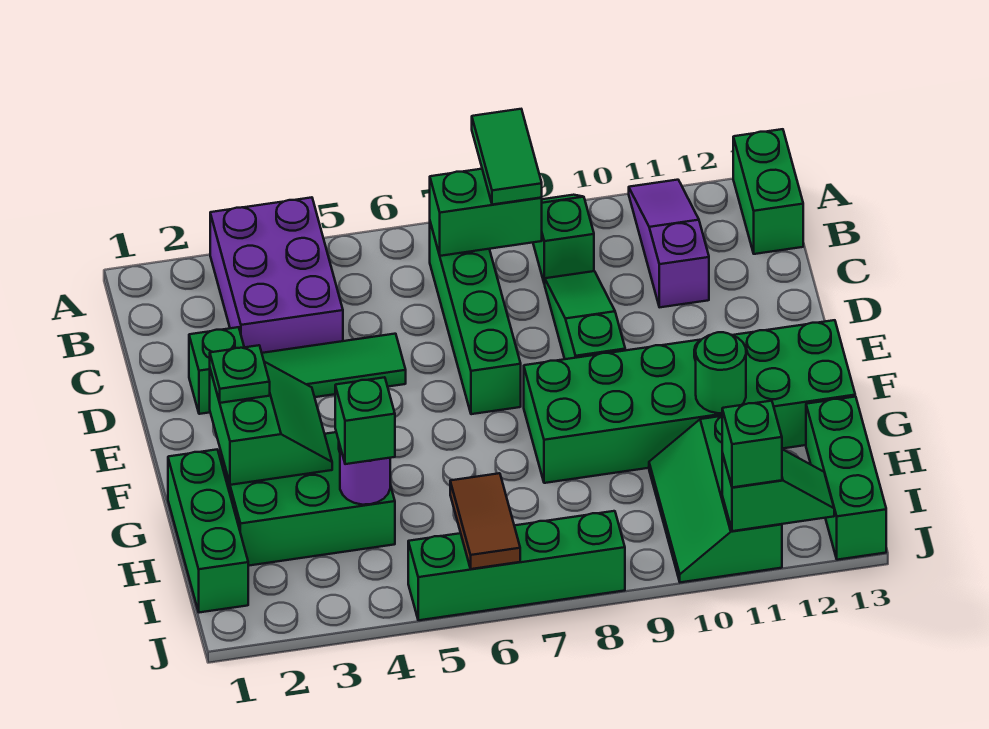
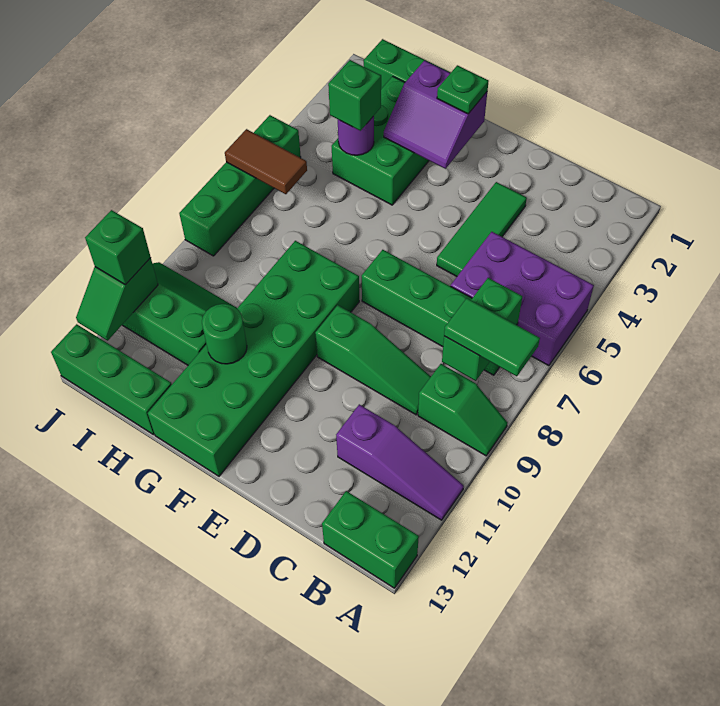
purple 2x3 brick [210,197,343,353] -> purple 2x3 brick moved to [451,232,594,366]
green 1x1 brick [189,327,244,414] -> none
green 2x2 slope [210,362,332,485] -> purple 2x2 slope [384,60,487,169]

